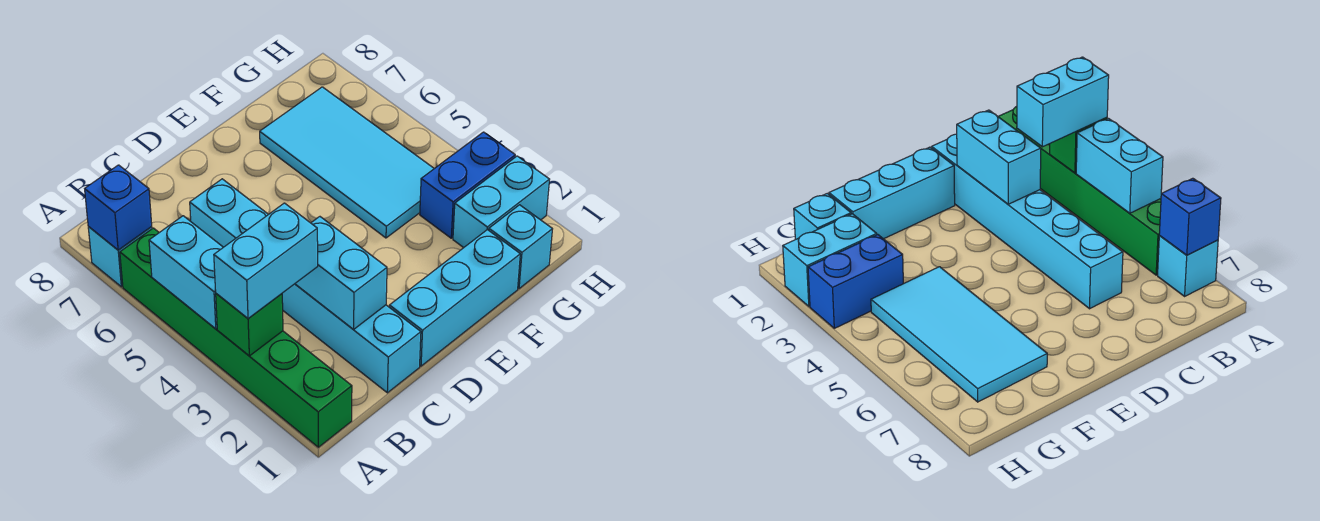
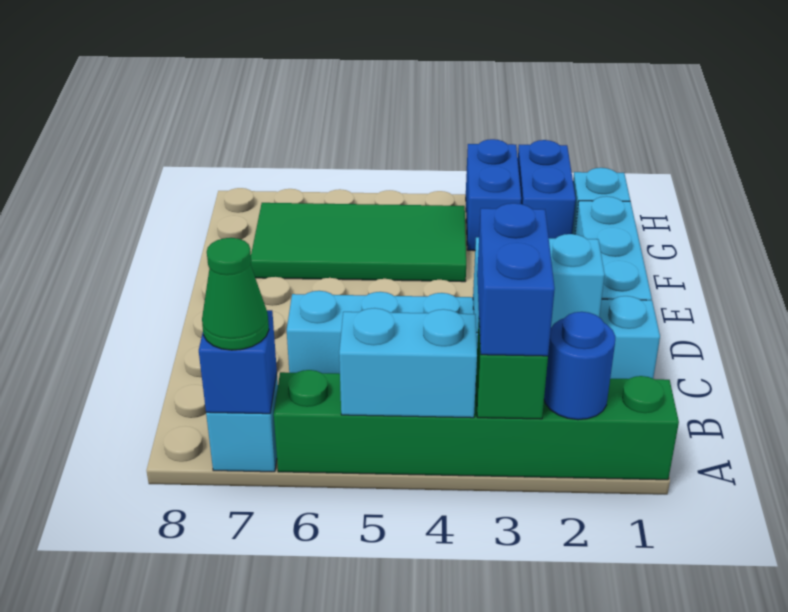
none -> blue 1x1 round brick [544,312,615,420]
cyan 1x2 brick [214,203,318,318] -> blue 1x2 brick [477,203,555,356]
none -> green 1x1 cone [202,238,269,350]
cyan 2x4 tile [260,87,434,238] -> green 2x4 tile [251,203,466,282]
cyan 1x2 brick [453,156,550,248] -> blue 1x2 brick [518,140,576,238]

